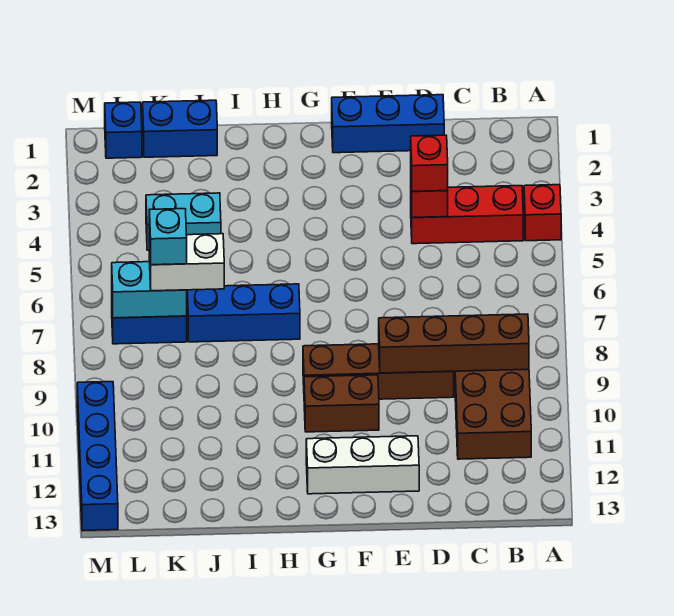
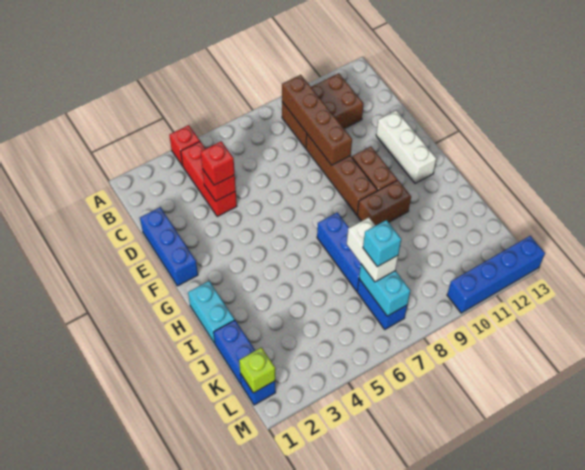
none -> brown 1x2 brick [357,180,411,226]
cyan 1x2 brick [146,193,221,250] -> cyan 1x2 brick moved to [188,281,235,343]
none -> lime 1x1 brick [239,347,275,393]

